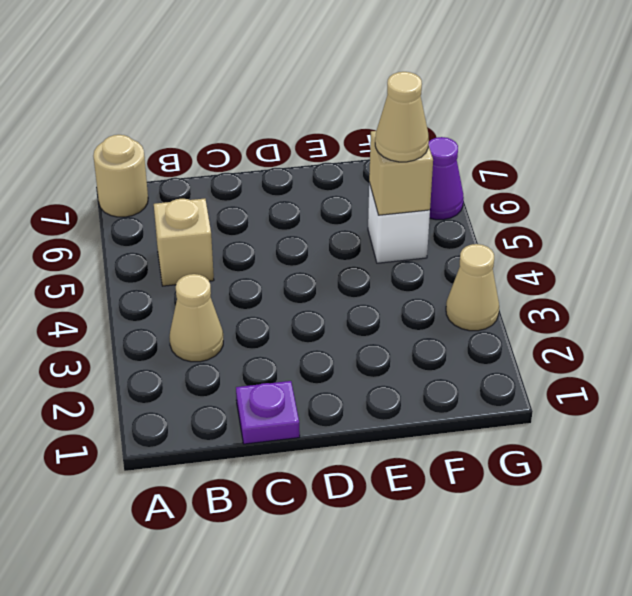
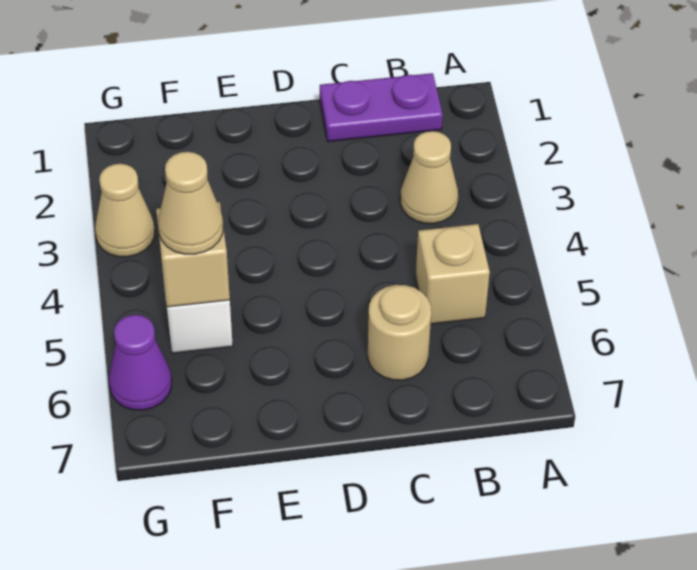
tan 1x1 round brick [93,135,148,217] -> tan 1x1 round brick moved to [368,285,431,380]
purple 1x1 plate [236,381,300,444] -> purple 1x2 plate [320,73,443,142]

